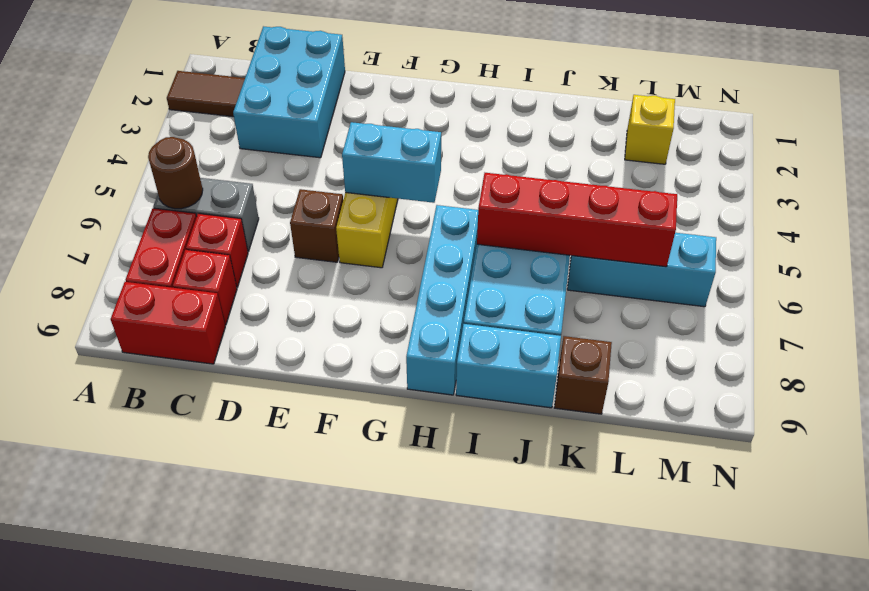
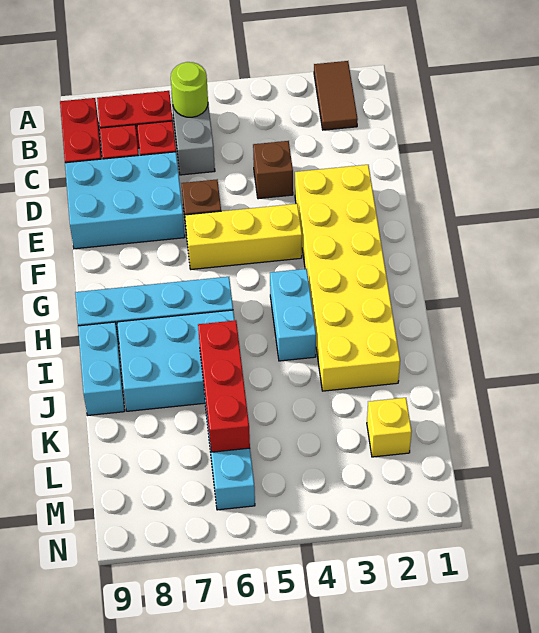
brown 1x1 round brick [148,137,203,209] -> lime 1x1 round brick [171,62,208,117]
cyan 2x3 brick [233,26,345,158] -> cyan 2x3 brick moved to [65,152,185,249]
none -> yellow 2x6 brick [295,165,400,391]
cyan 1x2 brick [342,122,441,203] -> cyan 1x2 brick moved to [270,269,316,361]
red 1x4 brick [477,173,677,267] -> red 1x3 brick [198,320,250,452]
brown 1x1 brick [554,336,612,414] -> brown 1x1 brick moved to [253,141,293,199]

